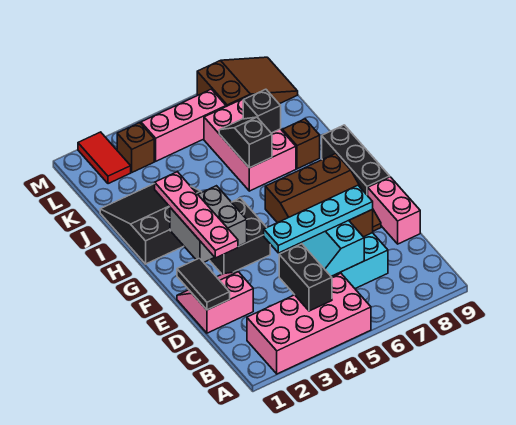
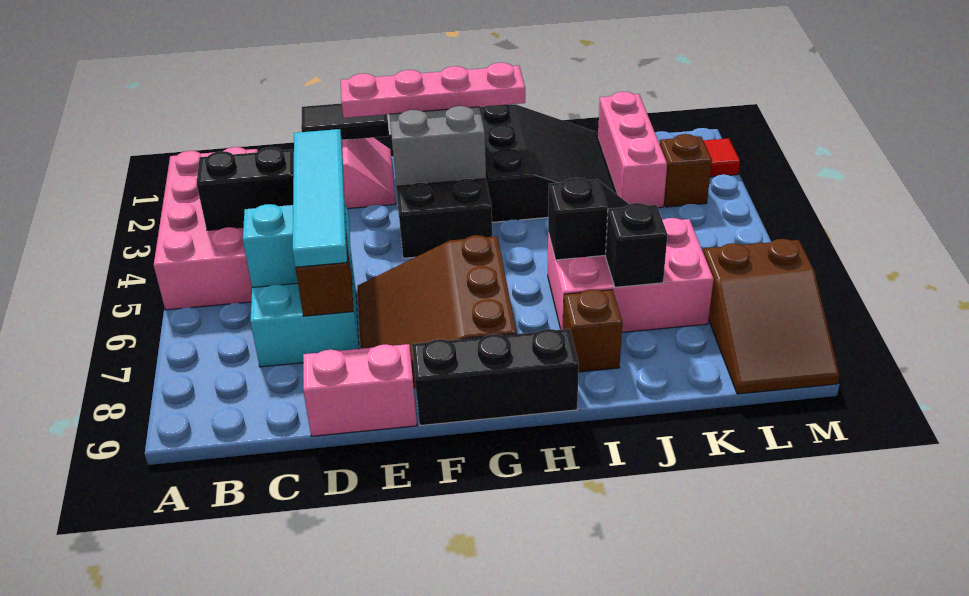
cyan 1x4 plate [264,185,373,253] -> cyan 1x4 tile [293,129,347,267]
pink 1x3 brick [141,89,226,161] -> pink 1x3 brick moved to [598,92,667,208]

